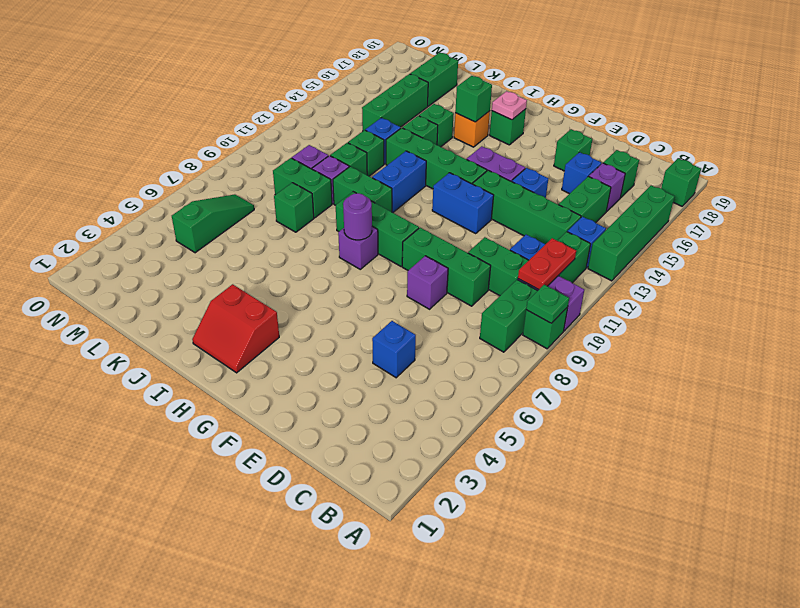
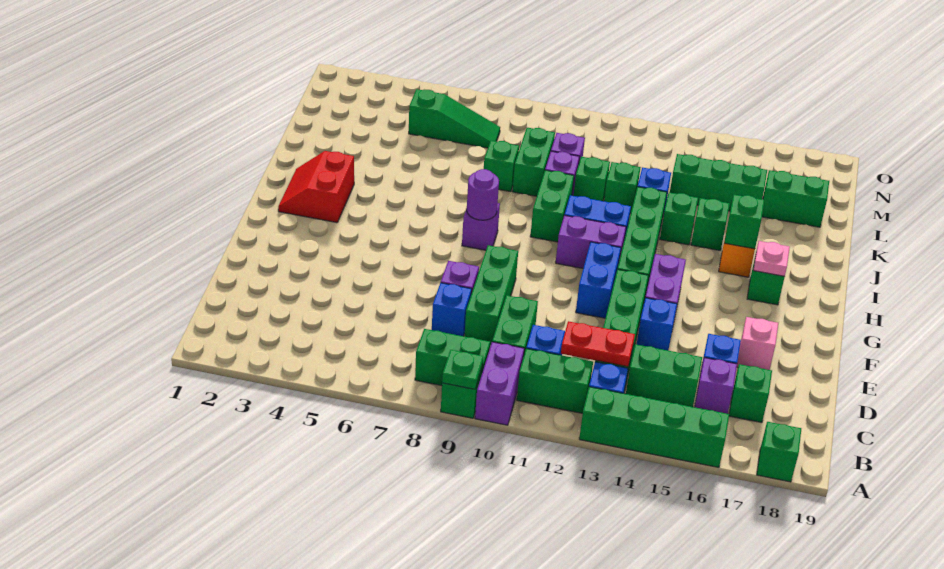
red 1x2 plate [518,238,576,290] -> red 1x2 plate moved to [561,321,635,367]
blue 1x1 brick [372,321,416,378] -> blue 1x1 brick moved to [432,283,472,336]
green 1x1 brick [554,129,592,171] -> pink 1x1 brick [737,317,778,370]
green 1x3 brick [336,192,419,266] -> none
none -> purple 1x2 brick [556,215,626,268]

